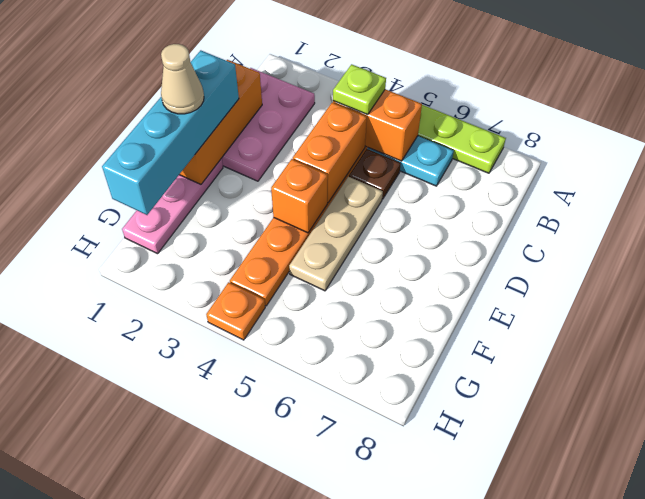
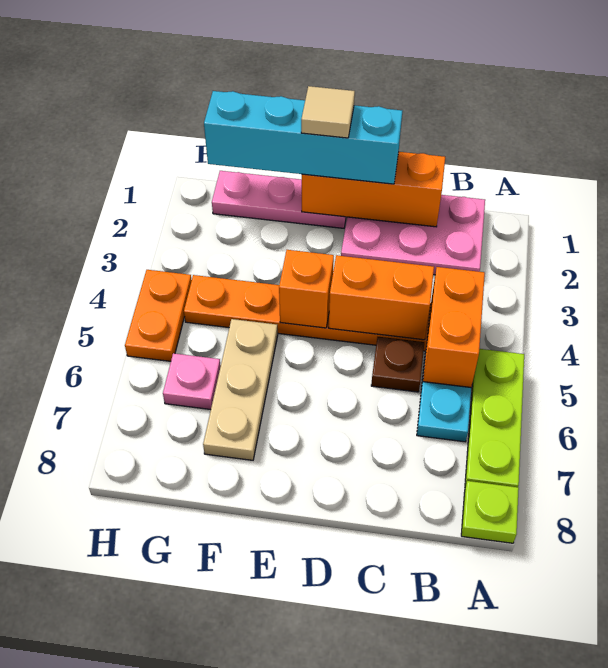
lime 1x1 plate [333,64,386,115] -> lime 1x1 plate moved to [461,481,519,543]
tan 1x3 plate [289,177,383,291] -> tan 1x3 plate turned to [203,319,278,460]
tan 1x1 cone [161,44,204,114] -> tan 1x1 tile [301,86,355,138]
none -> pink 1x1 plate [163,353,221,410]
orange 1x1 plate [206,282,265,340] -> orange 1x2 plate [125,270,192,361]

